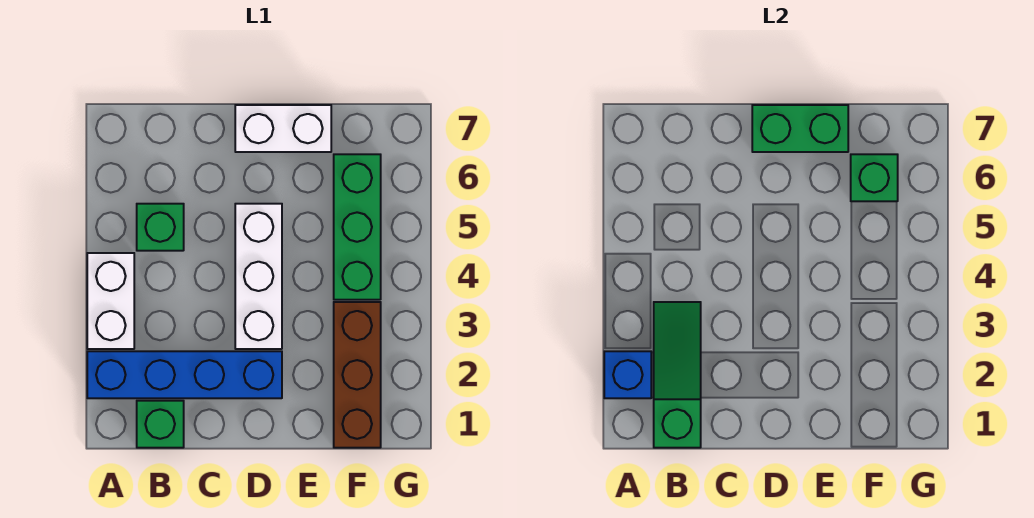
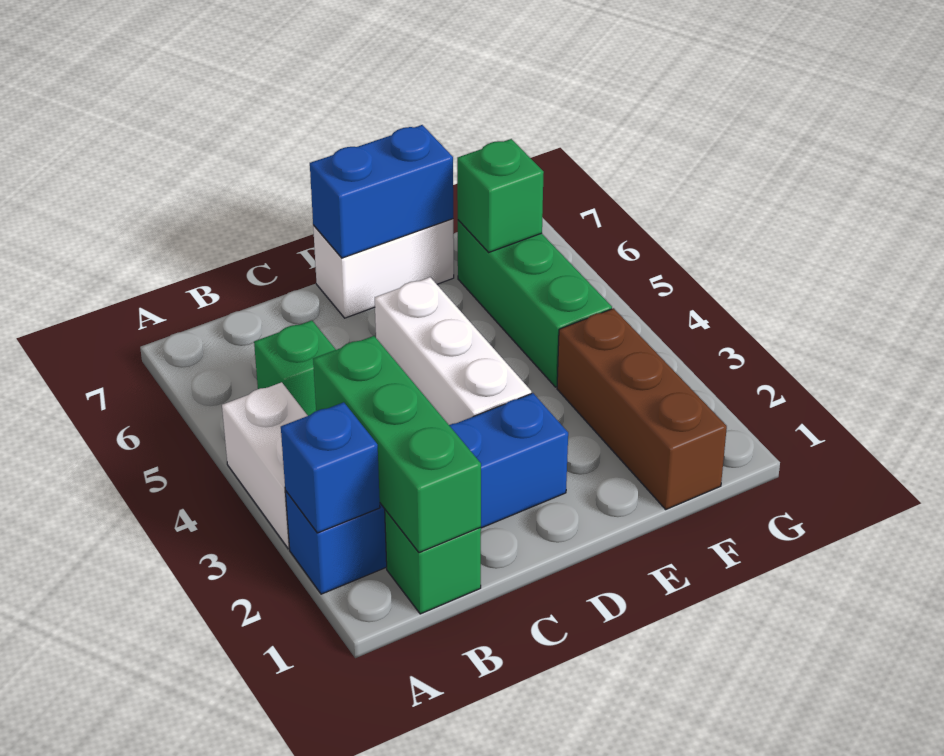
green 1x3 slope [654,302,701,448] -> green 1x3 brick [313,336,481,553]
green 1x2 brick [752,105,848,152] -> blue 1x2 brick [310,125,453,258]

